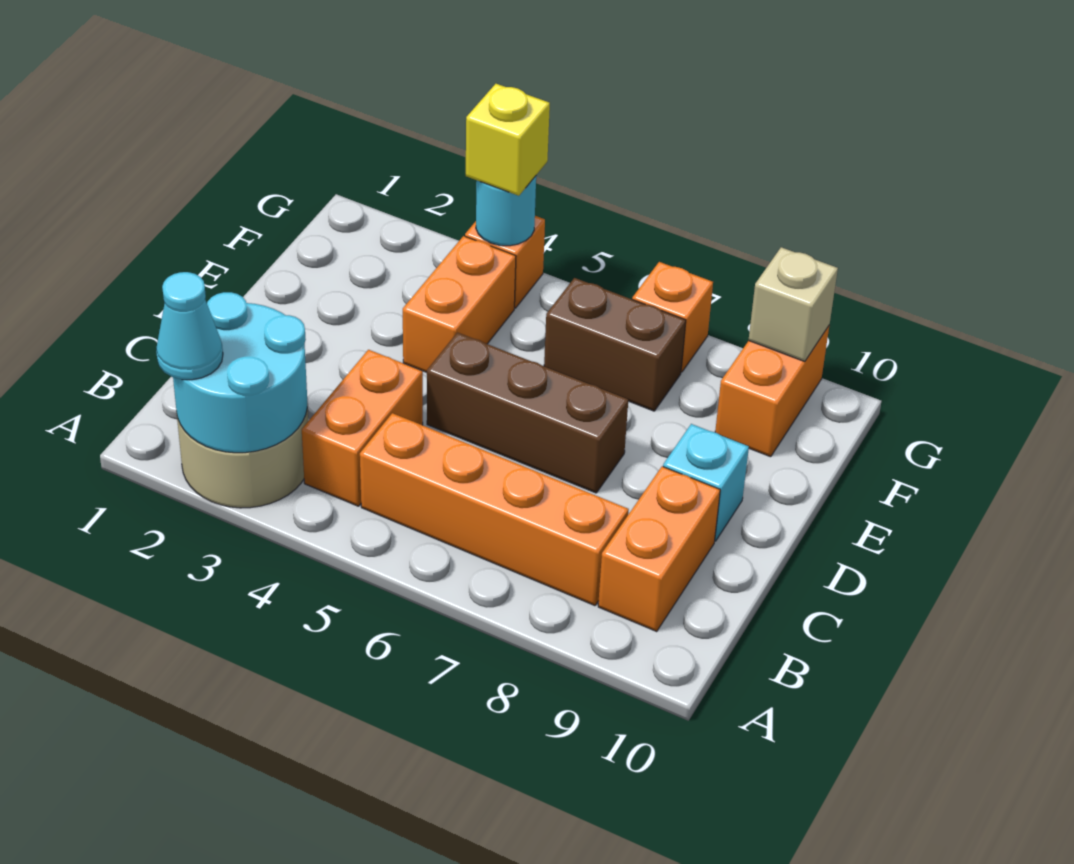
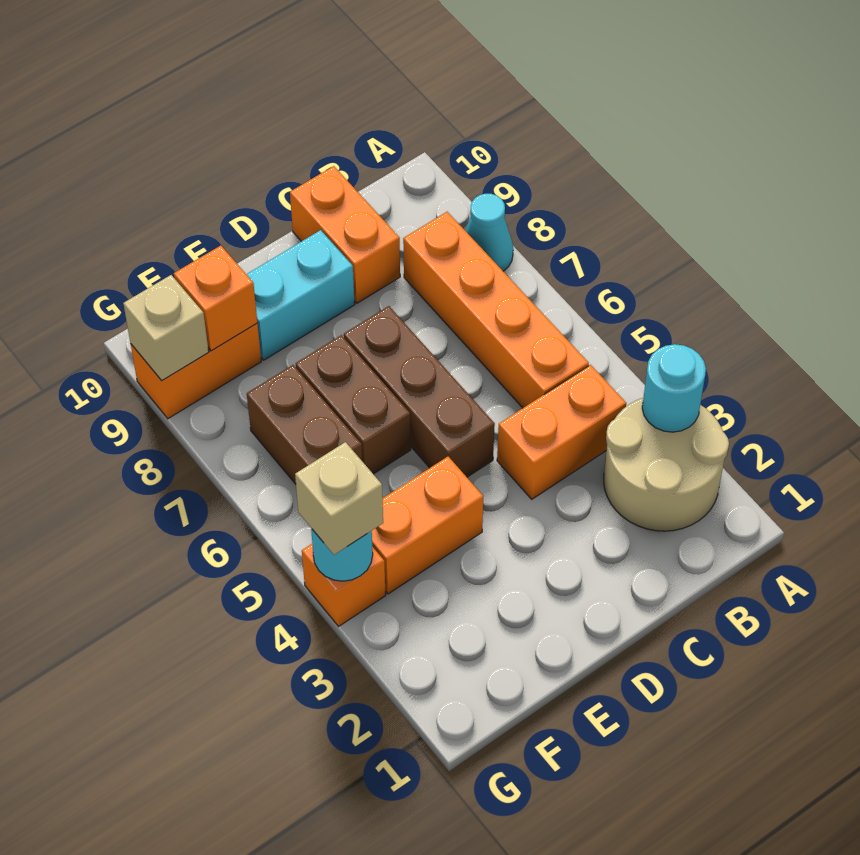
cyan 2x2 round brick [173,292,307,453] -> cyan 1x1 round brick [642,344,706,432]
cyan 1x1 cone [156,272,223,380] -> cyan 1x1 cone moved to [465,194,513,271]
orange 1x2 brick [598,466,720,631] -> orange 1x2 brick turned to [290,166,400,303]
cyan 1x1 brick [663,424,749,541] -> cyan 1x2 brick [246,230,355,360]
none -> brown 1x2 brick [296,335,411,474]
yellow 1x1 brick [466,84,550,196] -> tan 1x1 brick [295,442,383,555]
orange 1x1 brick [632,262,713,372] -> orange 1x1 brick moved to [174,246,257,351]

